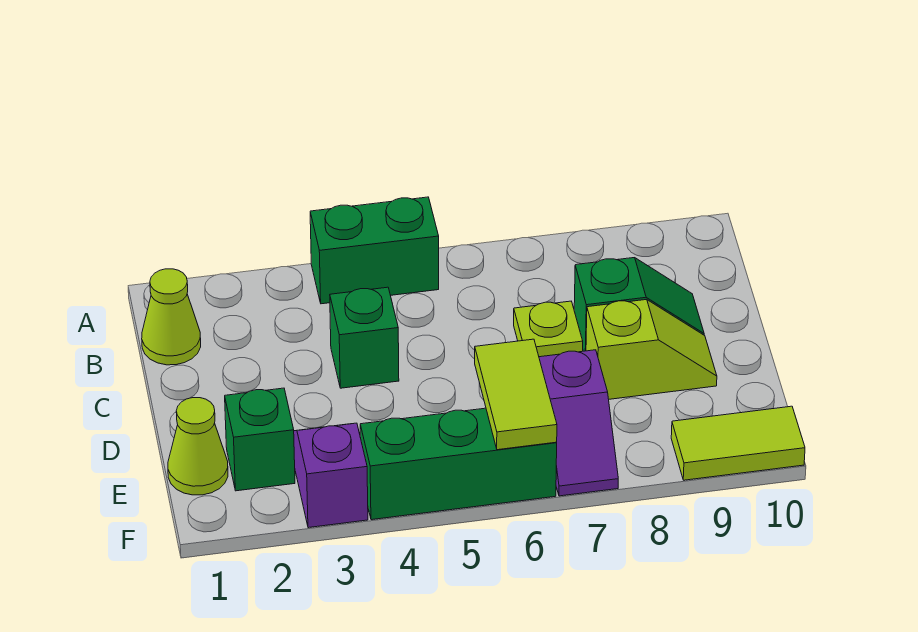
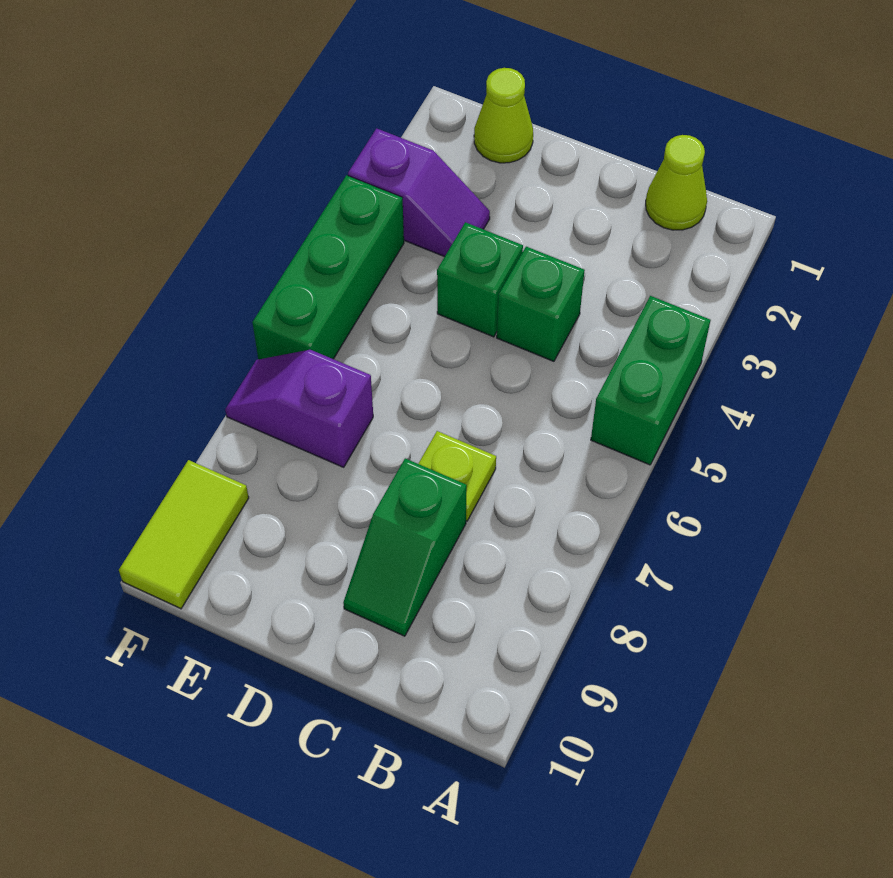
lime 1x2 slope [586,299,717,399] -> none
green 1x1 brick [225,388,295,491] -> green 1x1 brick moved to [437,222,523,337]
lime 1x2 tile [475,339,557,450] -> none

